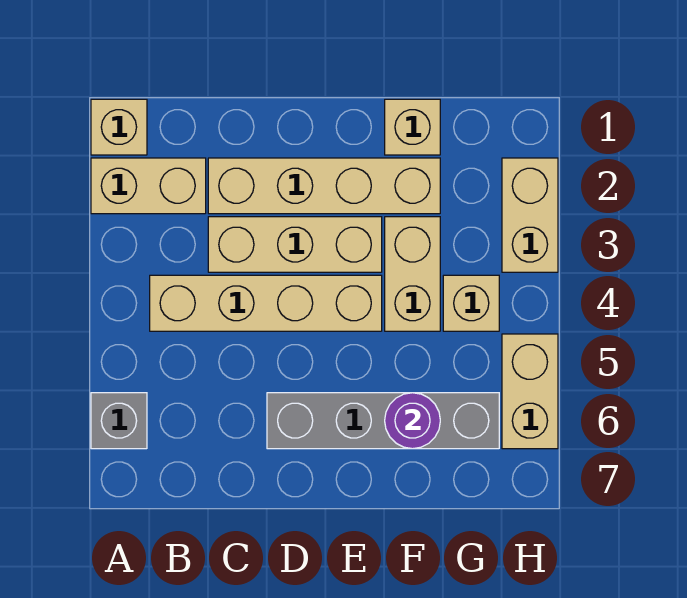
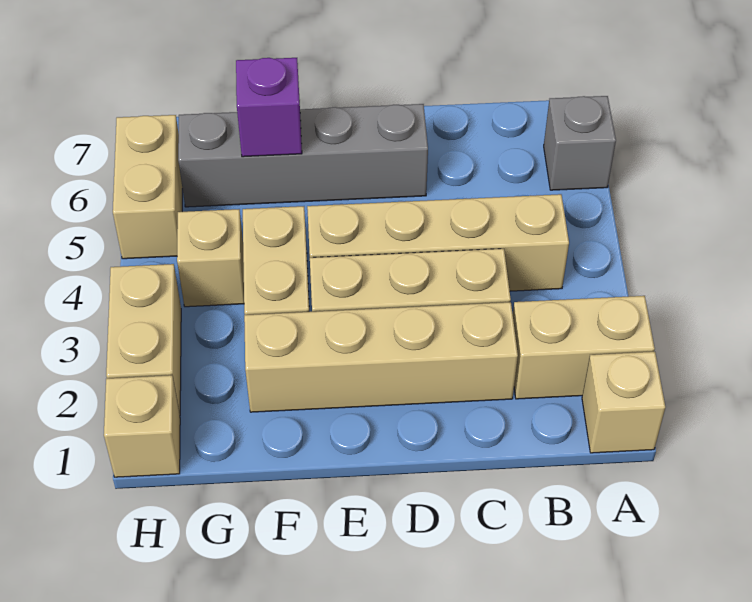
tan 1x1 brick [385,99,440,155] -> tan 1x1 brick moved to [104,375,180,477]
purple 1x1 round brick [385,393,440,449] -> purple 1x1 brick [236,58,302,157]

